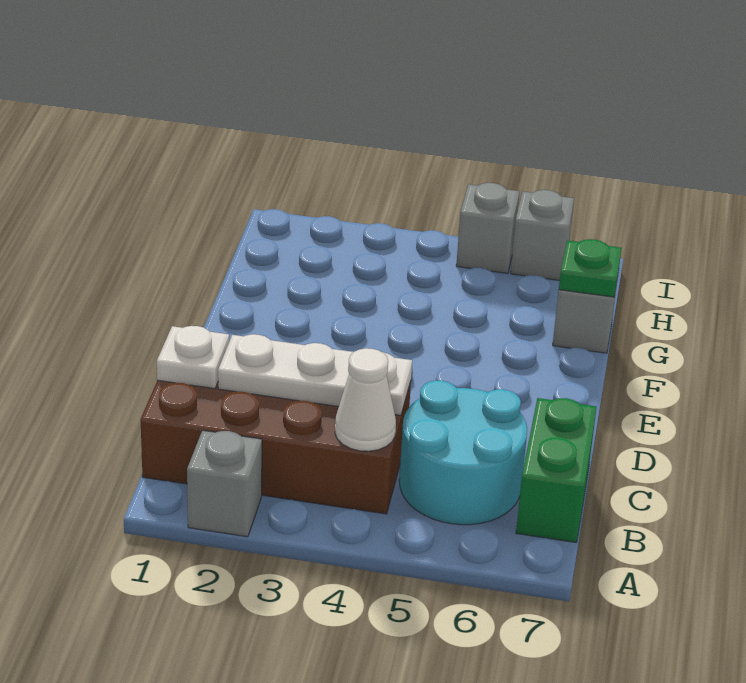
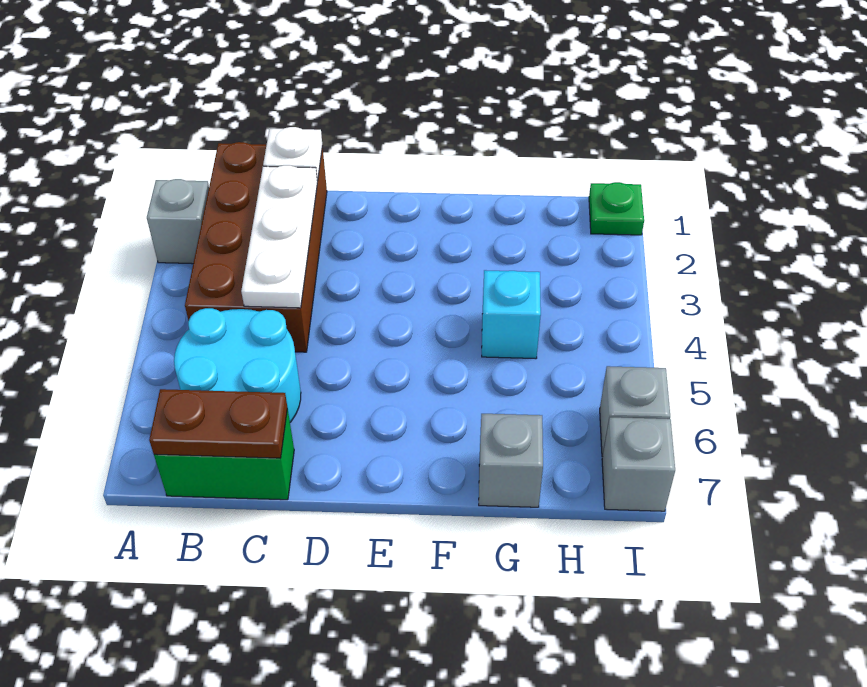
white 1x1 cone [335,348,396,451] -> none
none -> brown 1x2 plate [149,389,287,458]
none -> cyan 1x1 brick [482,270,541,359]
green 1x1 plate [559,239,622,297] -> green 1x1 plate moved to [589,182,644,235]
grey 1x1 brick [456,183,520,273] -> grey 1x1 brick moved to [602,417,675,511]

